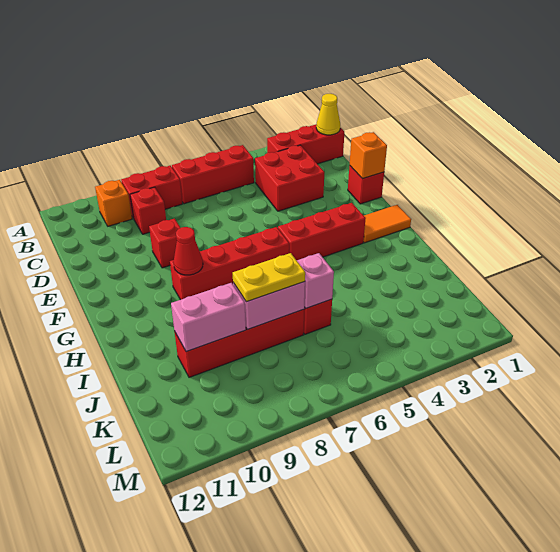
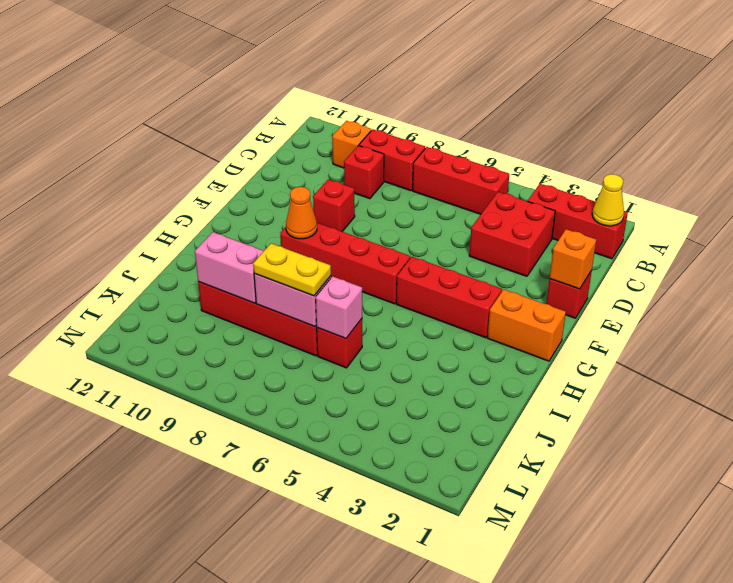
orange 1x2 tile [363,205,411,243] -> orange 1x2 brick [487,289,566,361]
red 1x1 cone [173,227,203,275] -> orange 1x1 cone [286,187,317,239]

